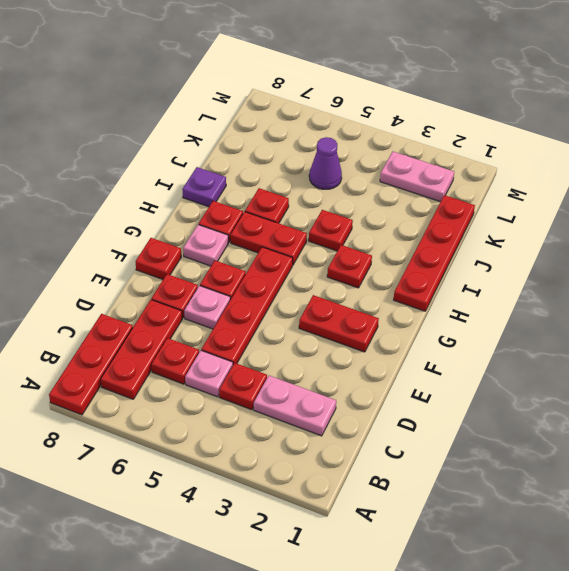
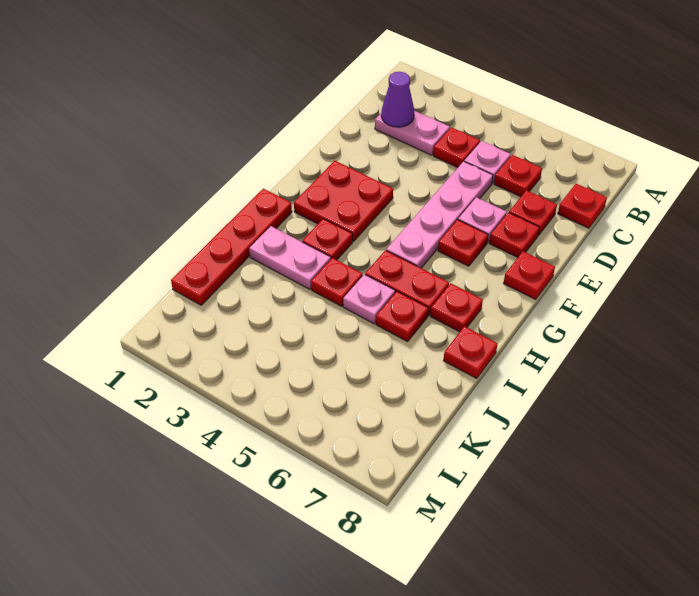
red 1x3 plate [49,314,133,415] -> red 1x1 plate [558,184,607,228]
red 1x3 plate [101,300,182,399] -> red 1x1 plate [509,190,557,235]
red 1x4 plate [201,247,293,364] -> pink 1x4 plate [386,161,493,268]
red 1x2 plate [299,295,379,352] -> red 2x2 plate [294,161,393,242]
pink 1x1 plate [183,225,228,266] -> pink 1x1 plate moved to [343,274,395,324]
purple 1x1 plate [182,167,226,207] -> red 1x1 plate [443,326,498,378]
purple 1x1 cone [309,137,342,189] -> purple 1x1 cone moved to [381,72,414,127]
pink 1x2 plate [380,152,454,202] -> pink 1x2 plate moved to [249,226,331,289]

